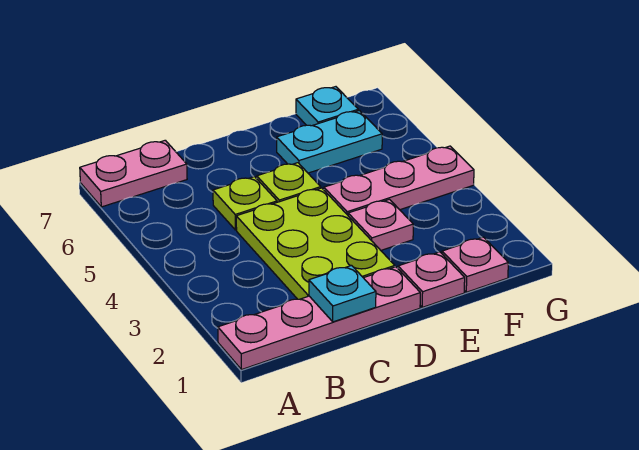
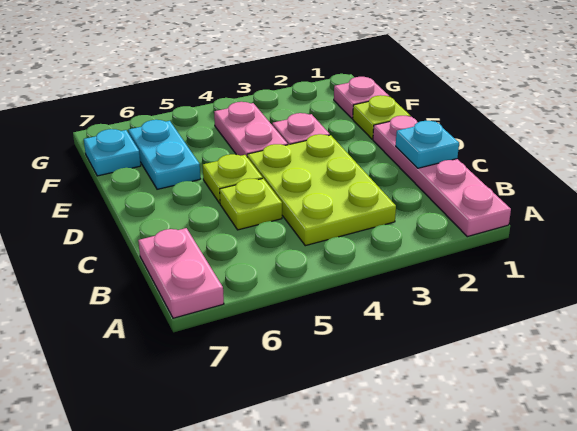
lime 2x3 plate [236,188,395,299] -> lime 2x3 plate turned to [247,134,396,246]
pink 1x1 plate [398,252,465,307] -> lime 1x1 plate [353,95,410,139]
pink 1x3 plate [324,146,474,215] -> pink 1x2 plate [214,102,288,156]

